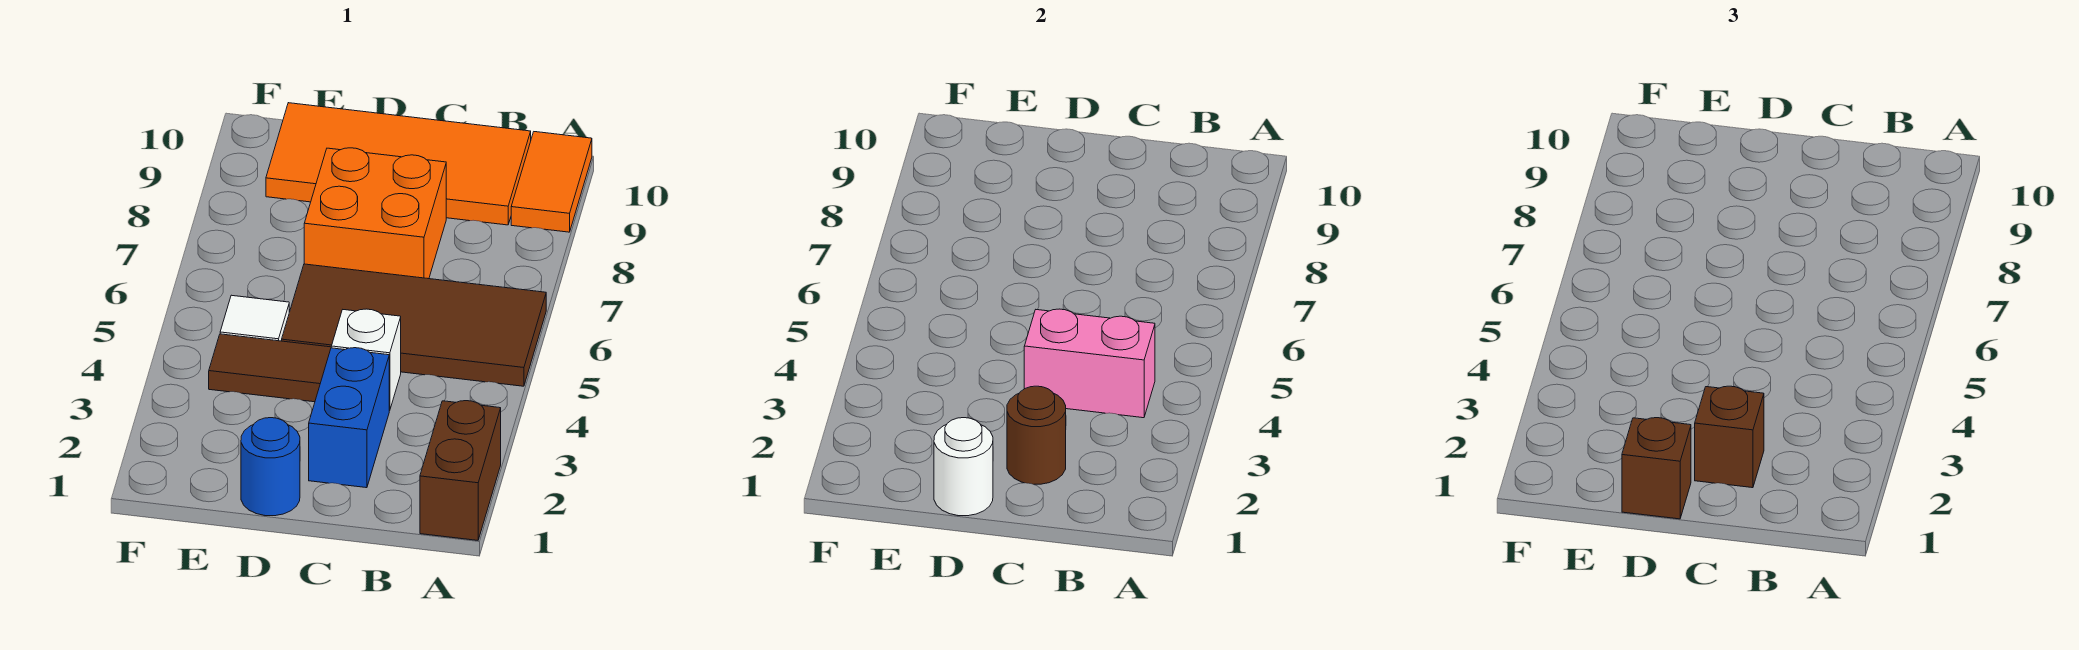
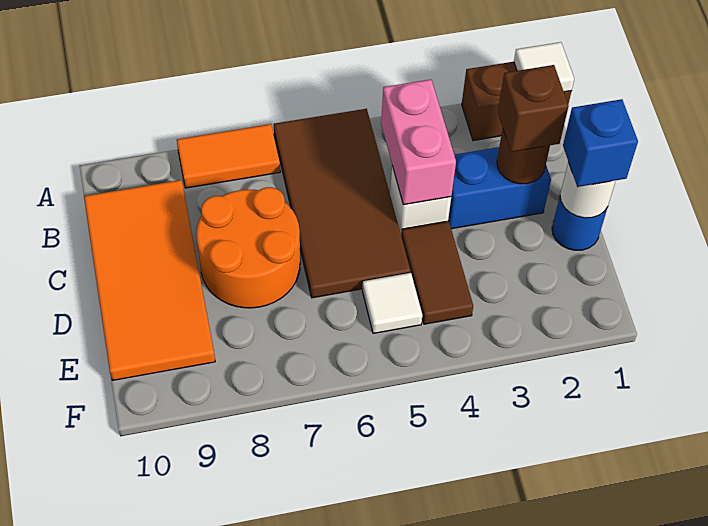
none -> white 1x1 tile [514,42,574,92]
orange 1x2 tile [511,132,592,232] -> orange 1x2 tile moved to [177,124,280,188]
orange 2x2 brick [304,148,446,279] -> orange 2x2 round brick [196,187,300,308]
brown 1x1 brick [1622,418,1691,519] -> blue 1x1 brick [563,99,638,187]

